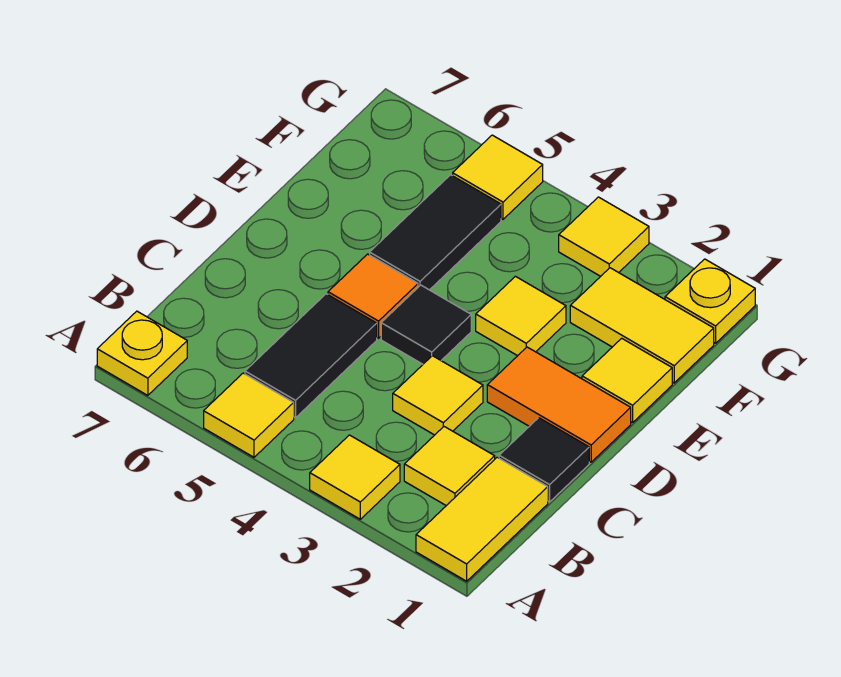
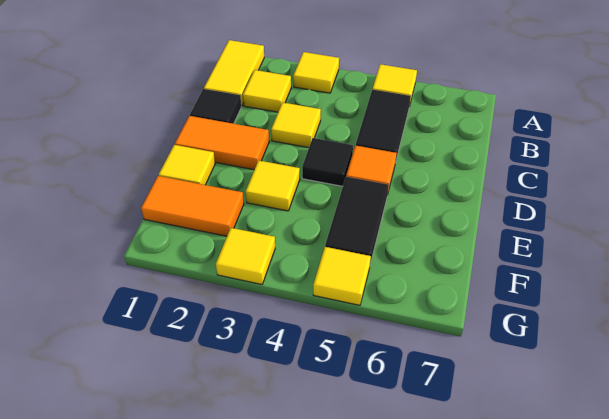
yellow 1x1 plate [97,311,187,395] -> none
yellow 1x2 tile [570,268,714,383] -> orange 1x2 tile [141,176,244,236]
yellow 1x1 plate [665,259,755,343] -> none

